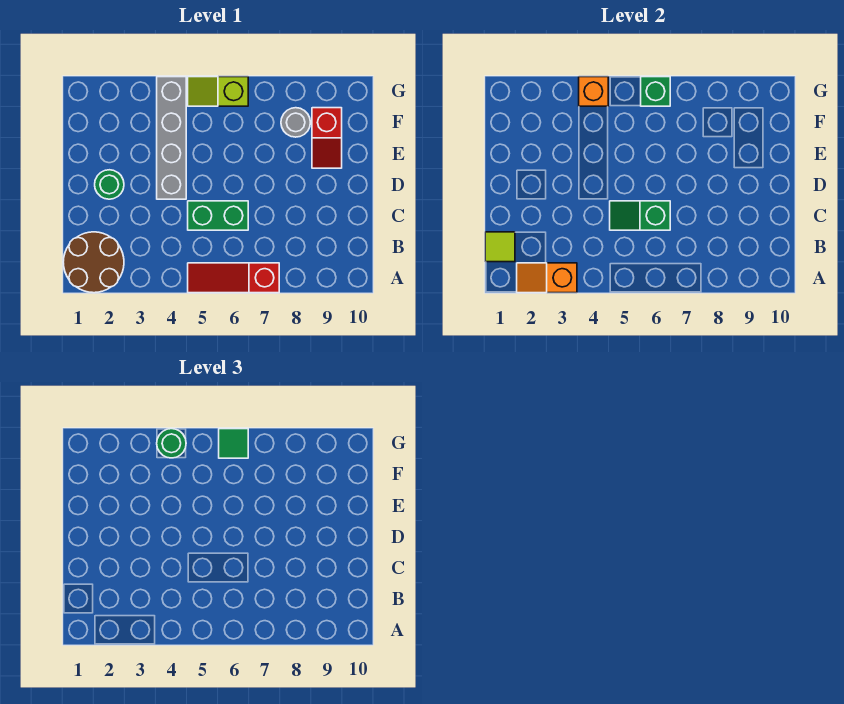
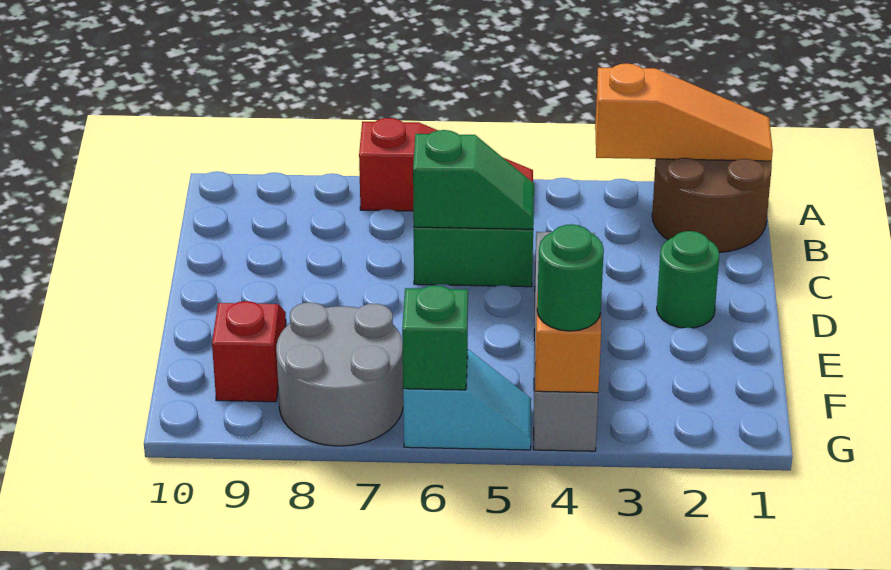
orange 1x2 slope [517,263,577,293] -> orange 1x3 slope [595,63,773,161]
lime 1x1 tile [485,232,515,262] -> none
grey 1x1 round brick [281,108,310,137] -> grey 2x2 round brick [276,302,403,446]
lime 1x2 slope [188,77,248,106] -> cyan 1x2 slope [403,350,531,450]
green 1x1 tile [219,429,248,458] -> none

